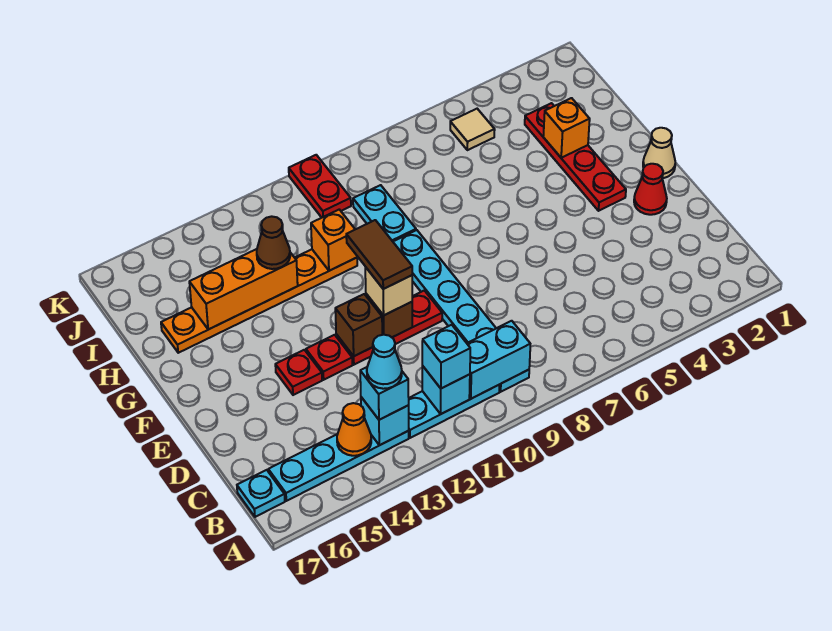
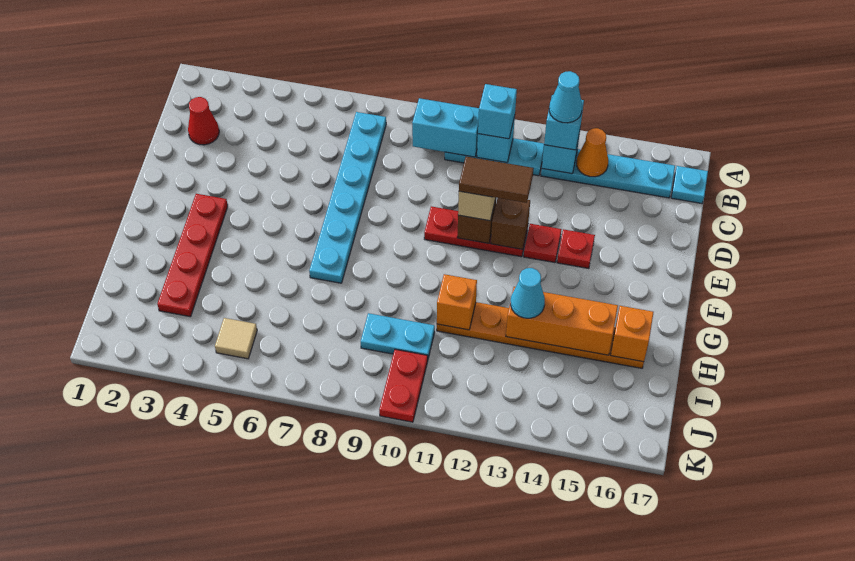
cyan 1x6 plate [393,230,529,392] -> cyan 1x6 plate moved to [309,112,386,283]
red 1x1 cone [634,164,667,215] -> red 1x1 cone moved to [188,97,219,145]
brown 1x2 tile [346,220,412,289] -> brown 1x2 tile turned to [459,156,534,203]
tan 1x1 cone [643,128,675,178] -> none
orange 1x1 brick [543,98,590,158] -> orange 1x1 brick moved to [611,306,654,362]
cyan 1x2 plate [353,185,416,241] -> cyan 1x2 plate turned to [361,313,435,358]
brown 1x1 cone [257,216,290,269] -> cyan 1x1 cone [511,268,545,318]

